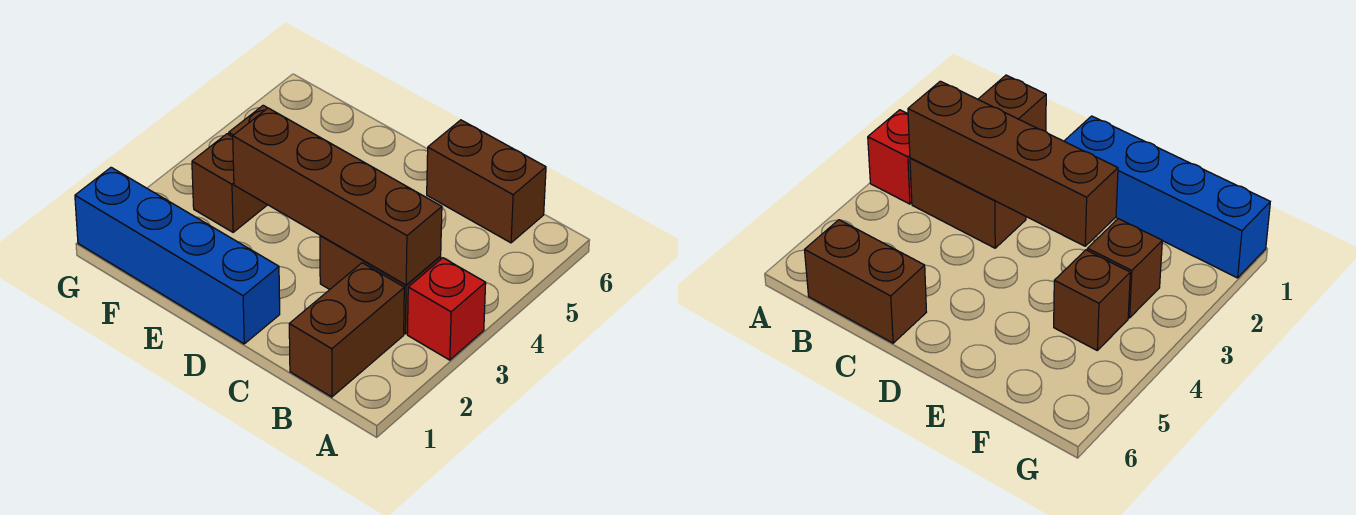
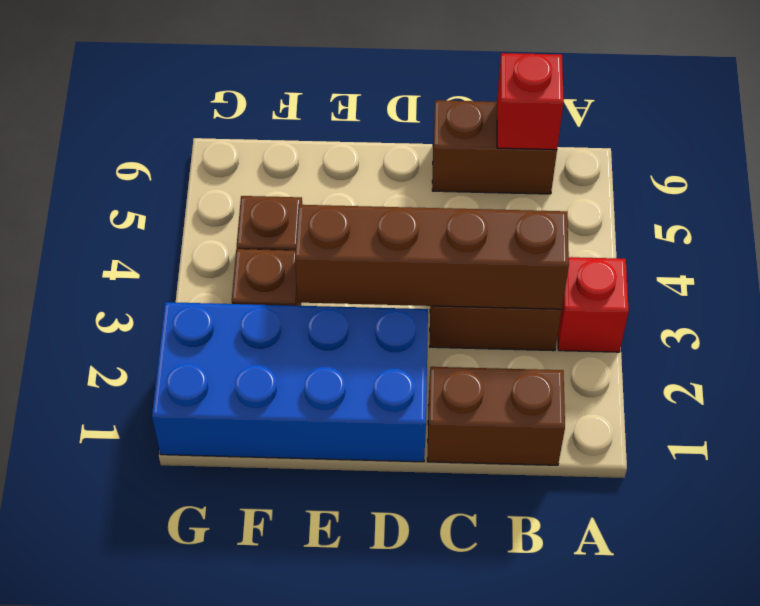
brown 1x2 brick [289,263,404,397] -> brown 1x2 brick turned to [427,367,565,465]
none -> red 1x1 brick [497,53,564,150]
blue 1x4 brick [75,167,280,344] -> blue 2x4 brick [152,302,428,462]

